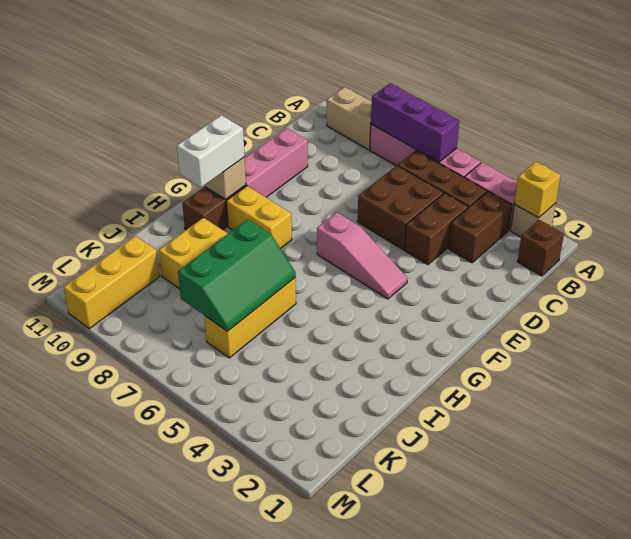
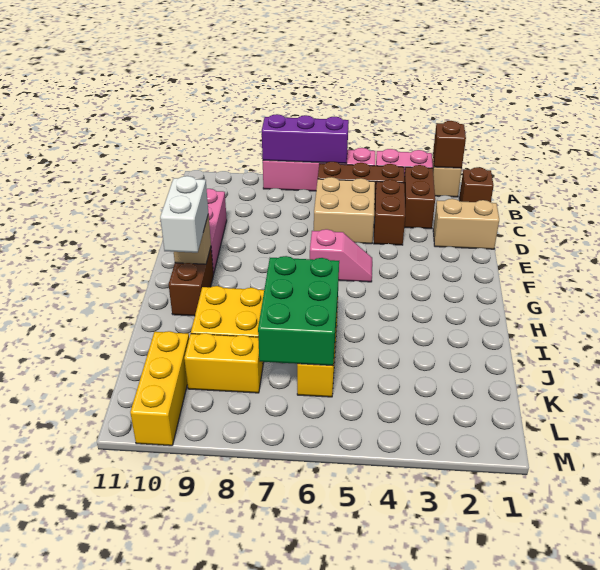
yellow 1x1 brick [514,162,561,218] -> brown 1x1 brick [433,121,466,168]
tan 1x2 brick [327,87,372,150] -> tan 1x2 brick moved to [433,199,499,249]
brown 2x2 brick [357,166,443,250] -> tan 2x2 brick [314,177,375,244]
pink 1x3 slope [317,212,408,299] -> pink 1x2 slope [310,229,372,282]
yellow 1x2 brick [227,186,292,249] -> yellow 1x2 brick moved to [184,333,263,393]
green 2x3 slope [178,219,296,331] -> green 2x3 brick [258,256,339,366]

